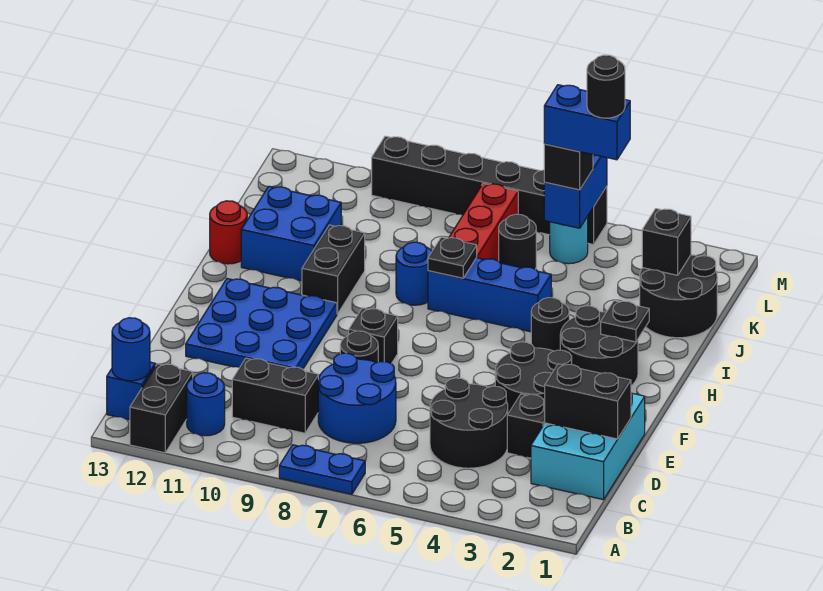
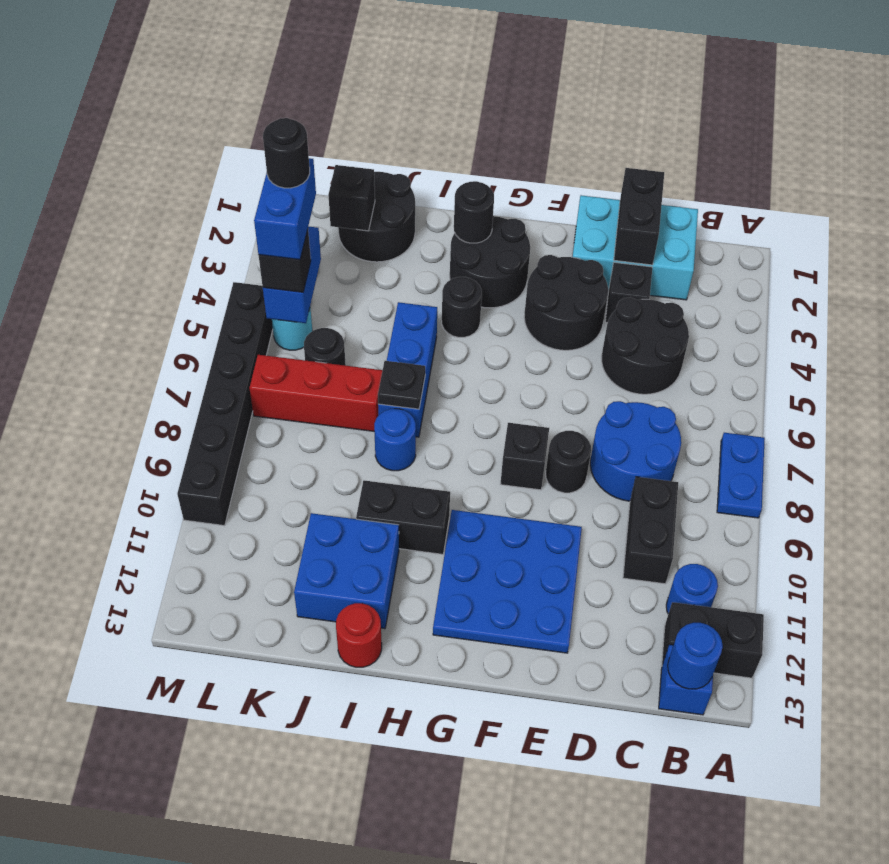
black 1x1 plate [601,301,649,342] -> black 1x1 round brick [454,181,494,243]
blue 1x2 brick [544,155,607,228] -> blue 1x2 brick turned to [263,226,321,323]

